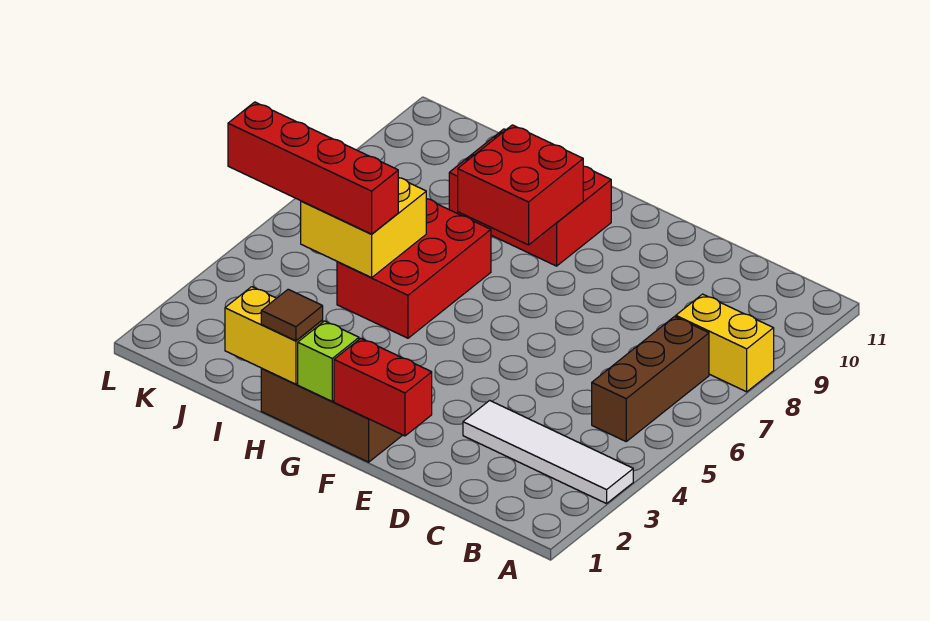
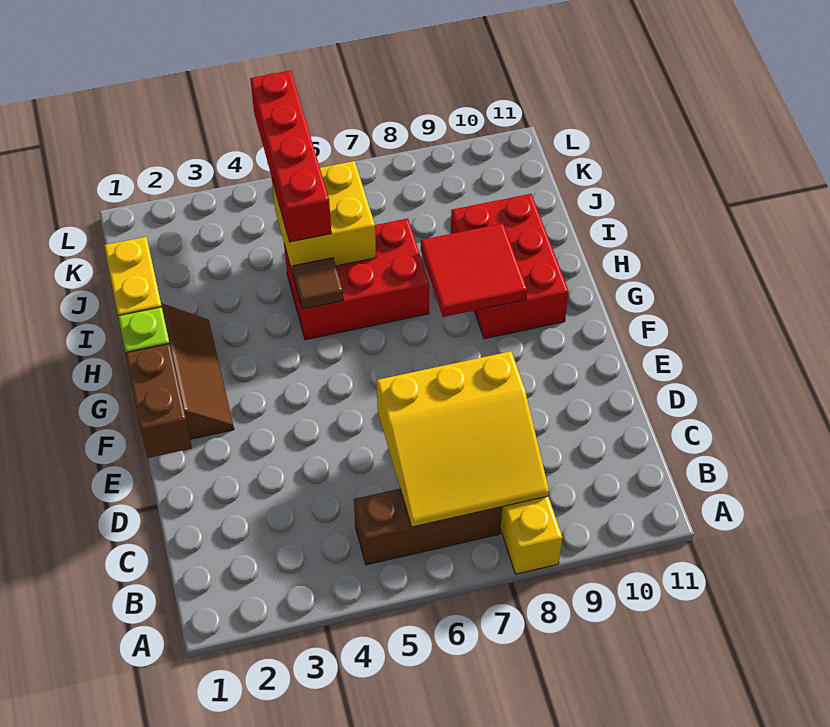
white 1x4 tile [463,400,633,504] -> none
none -> yellow 3x3 slope [377,351,549,527]
red 1x2 brick [334,338,432,436] -> brown 1x2 brick [126,344,192,458]
red 2x2 brick [458,125,583,245] -> red 2x2 tile [421,223,527,317]
brown 1x1 tile [261,289,323,341] -> brown 1x1 tile moved to [292,258,343,309]

